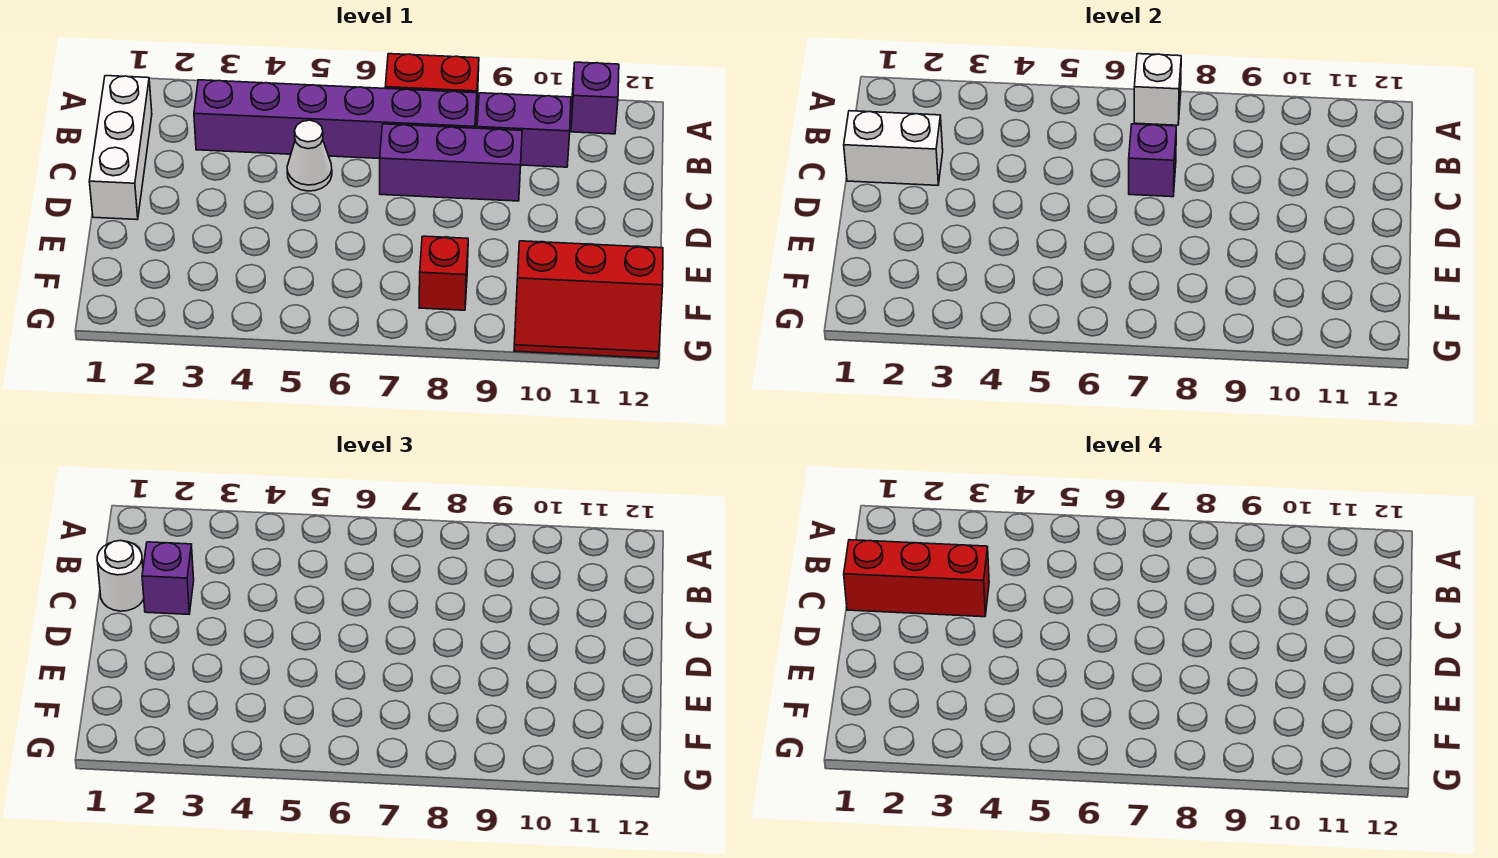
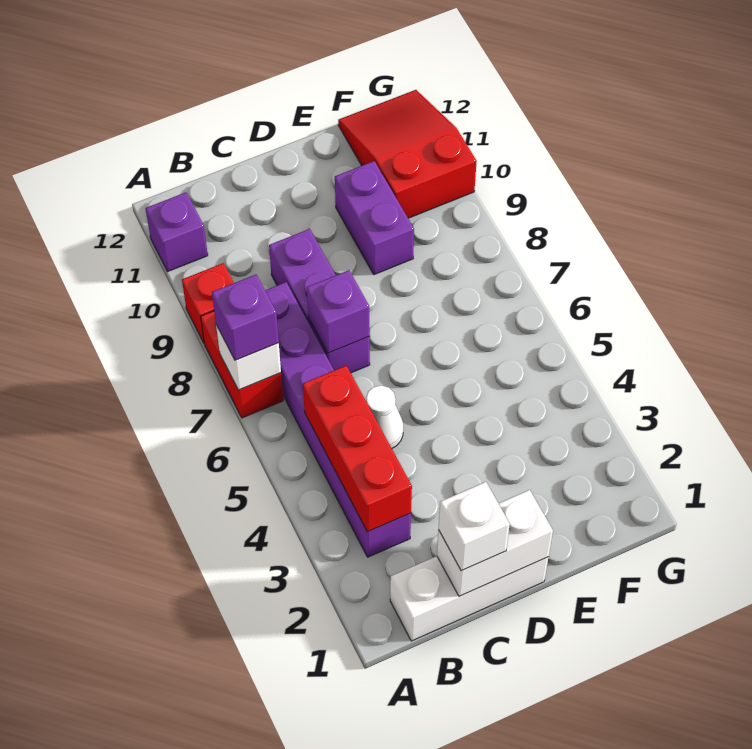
purple 1x2 brick [477,93,571,167] -> purple 1x2 brick moved to [335,161,414,275]
white 1x2 brick [844,111,943,185] -> white 1x2 brick turned to [437,490,553,596]
white 1x1 round brick [97,541,144,611] -> white 1x1 brick [439,482,510,571]
red 1x3 brick [844,540,989,617] -> red 1x3 brick moved to [303,366,412,532]
purple 1x1 brick [142,542,194,614] -> purple 1x1 brick moved to [212,275,279,360]
red 1x1 brick [419,236,468,310] -> red 1x1 brick moved to [182,263,234,343]
red 2x3 slope [514,241,663,358] -> red 2x3 slope turned to [338,90,477,218]

